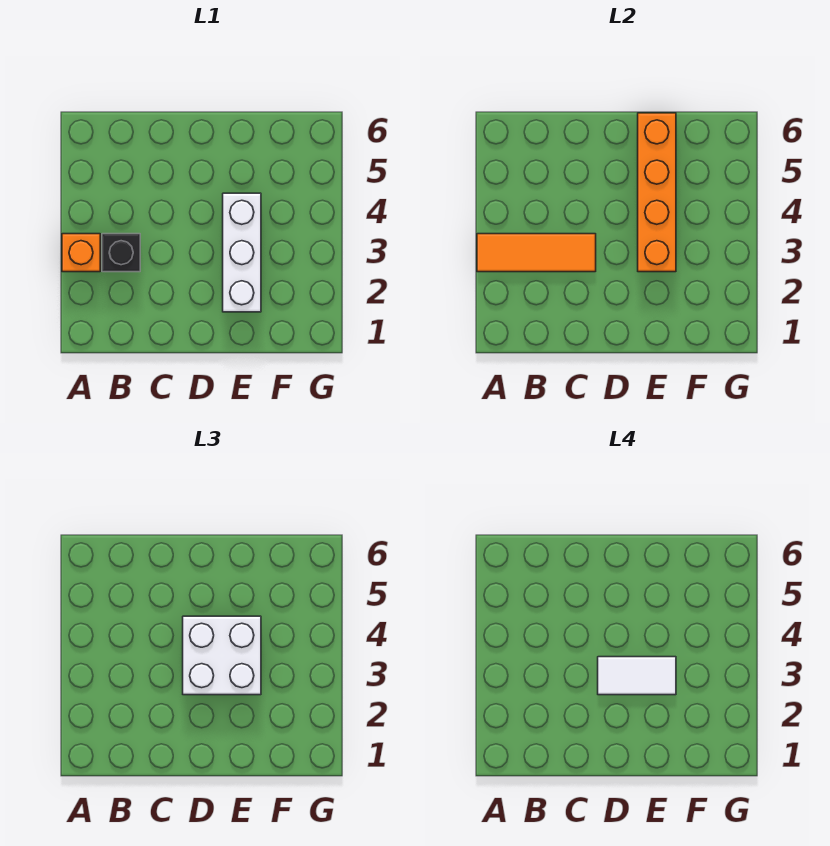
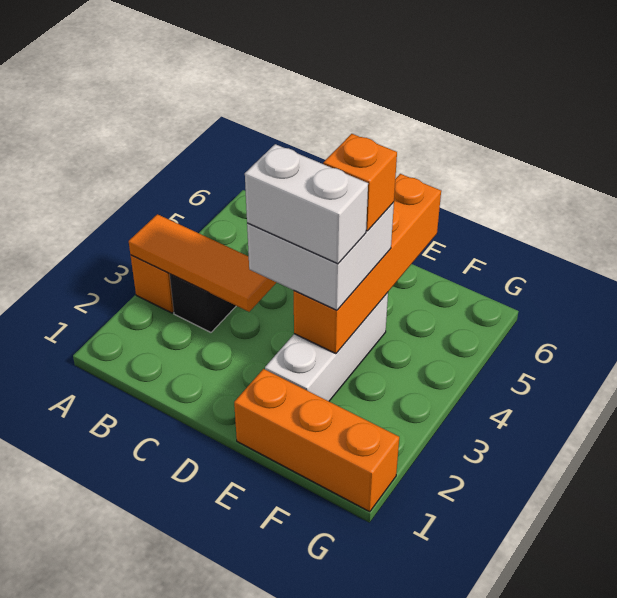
white 1x2 tile [598,657,676,695] -> white 1x2 brick [245,144,368,264]
none -> orange 1x3 brick [234,369,399,512]
none -> orange 1x1 brick [323,134,397,231]

